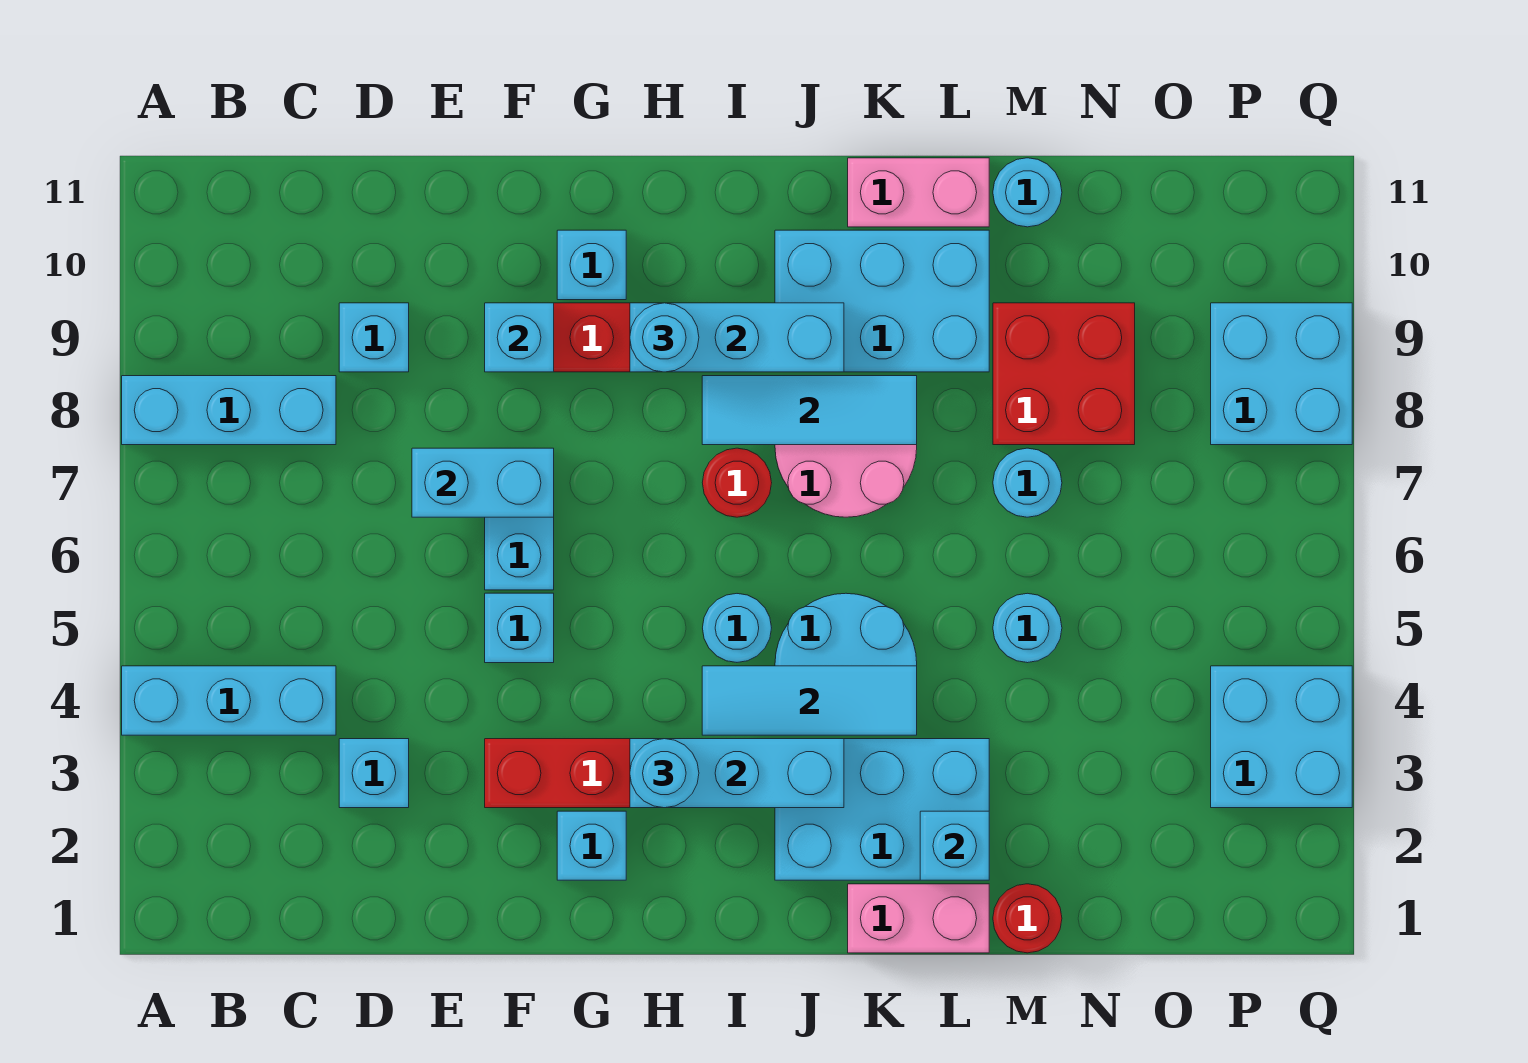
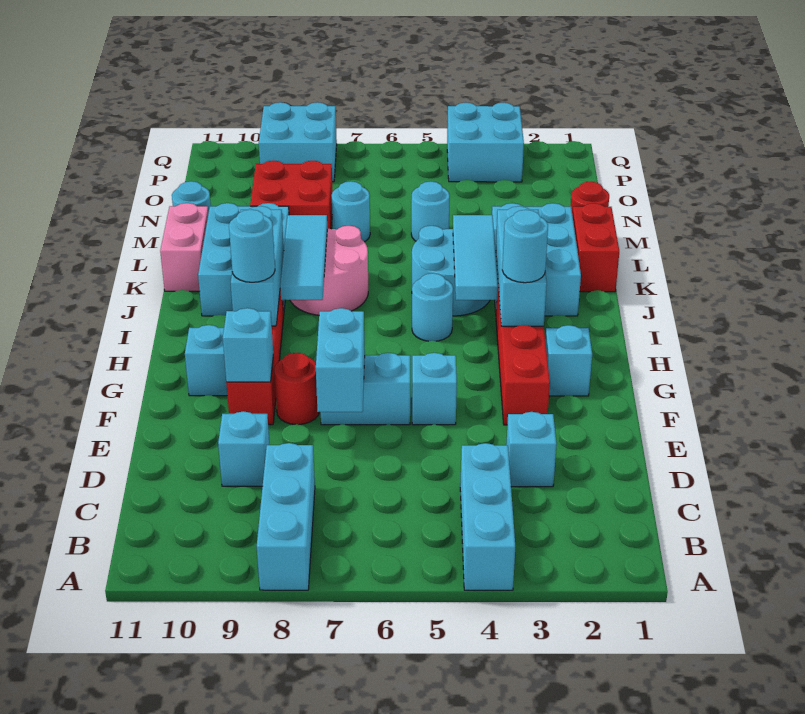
red 1x1 round brick [702,448,772,517] -> red 1x1 round brick moved to [274,353,319,425]
pink 1x2 brick [848,884,989,953] -> red 1x2 brick [572,203,619,292]
cyan 1x1 brick [920,811,989,880] -> none

